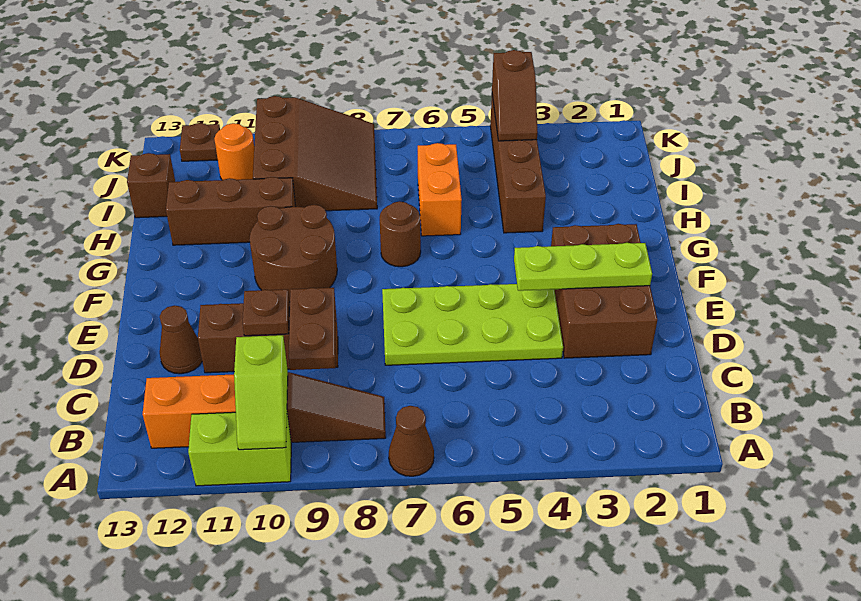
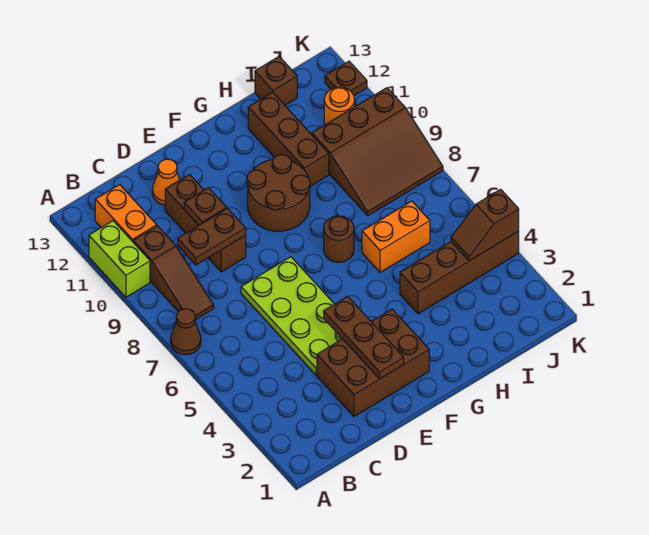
lime 1x2 slope [234,335,288,450] -> none
brown 1x1 cone [160,306,202,374] -> orange 1x1 cone [152,159,180,205]
lime 1x3 plate [514,243,652,291] -> brown 1x3 plate [324,296,404,379]

